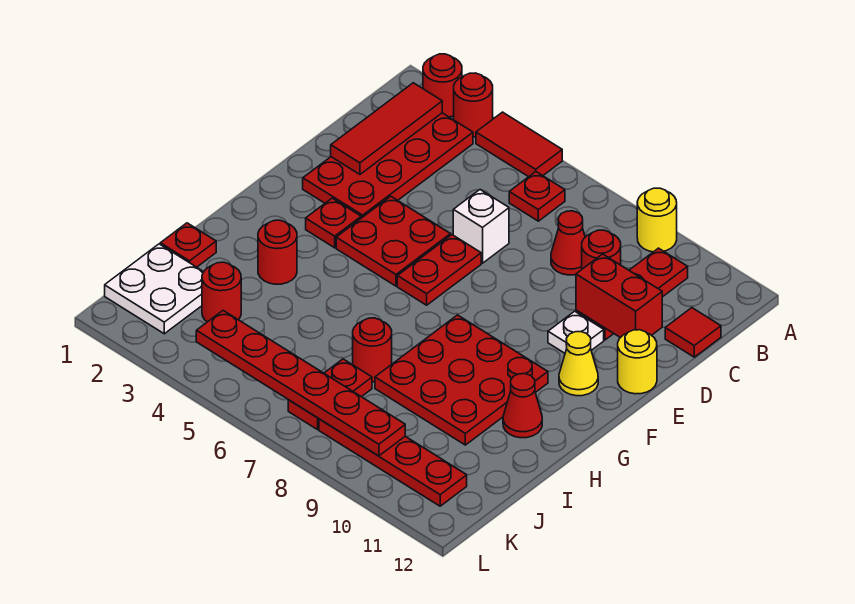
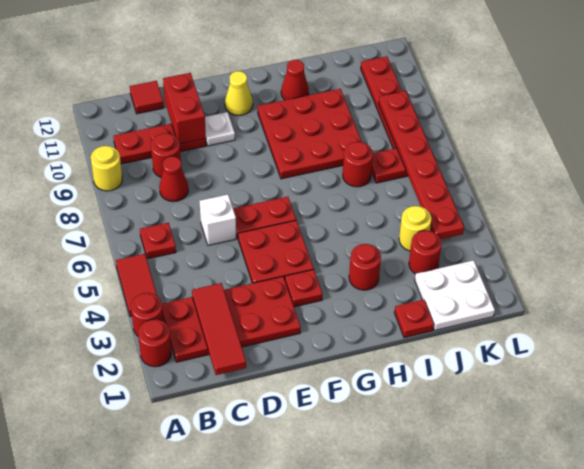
red 1x3 tile [331,83,442,174] -> red 1x3 tile turned to [192,283,246,375]
yellow 1x1 round brick [618,330,657,394] -> yellow 1x1 round brick moved to [399,206,432,251]

